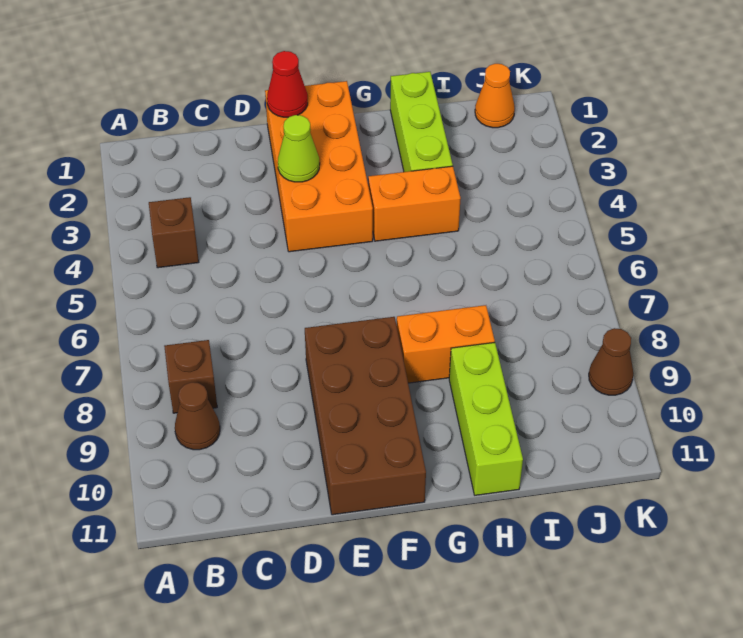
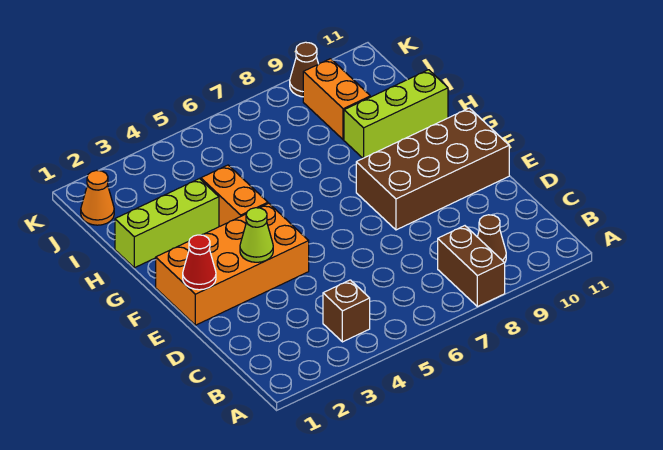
brown 1x1 brick [164,340,217,413] -> brown 1x2 brick [438,226,505,307]
orange 1x2 brick [397,305,495,383] -> orange 1x2 brick moved to [303,59,370,140]

